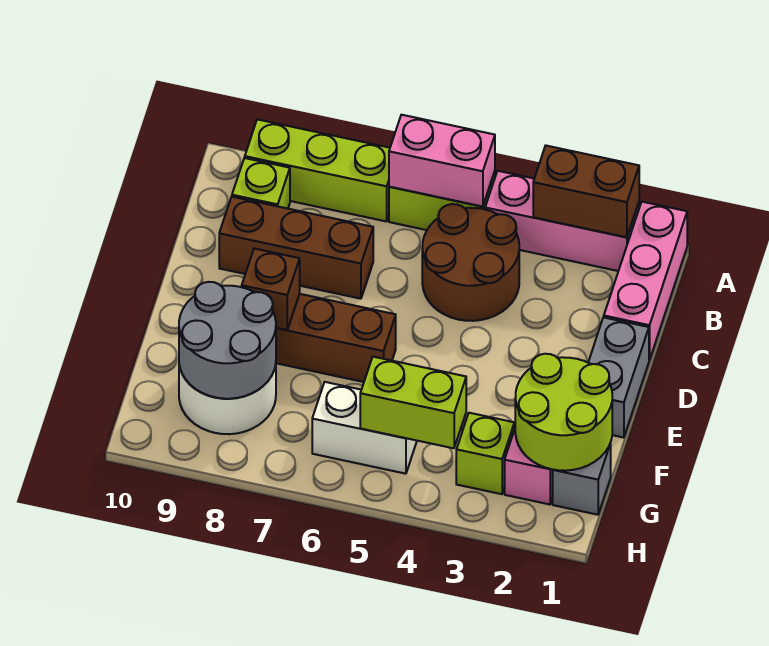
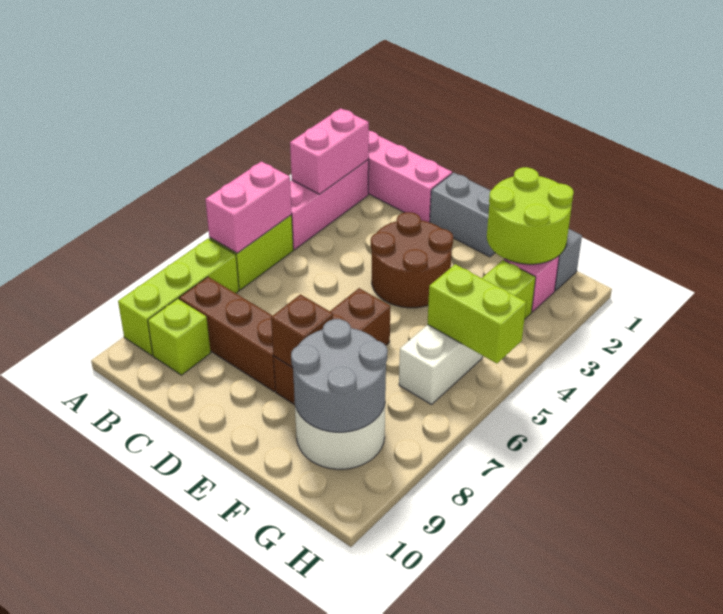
brown 1x2 brick [533,146,639,237] -> pink 1x2 brick [290,108,369,194]
brown 2x2 round brick [422,204,519,321] -> brown 2x2 round brick moved to [371,212,453,308]
brown 1x3 brick [219,197,373,299] -> brown 1x3 brick turned to [179,277,276,391]
lime 1x2 brick [360,357,466,448] -> lime 1x2 brick turned to [427,264,526,363]

